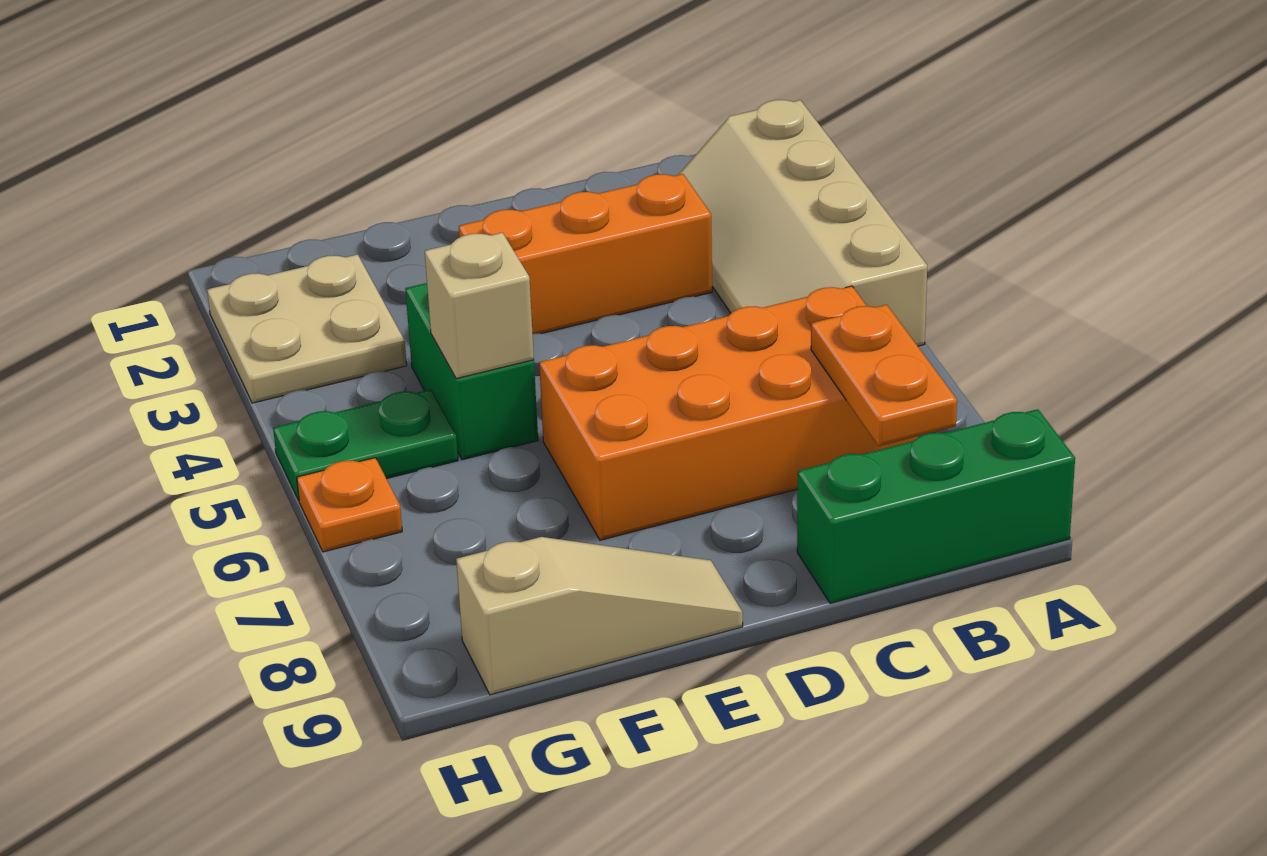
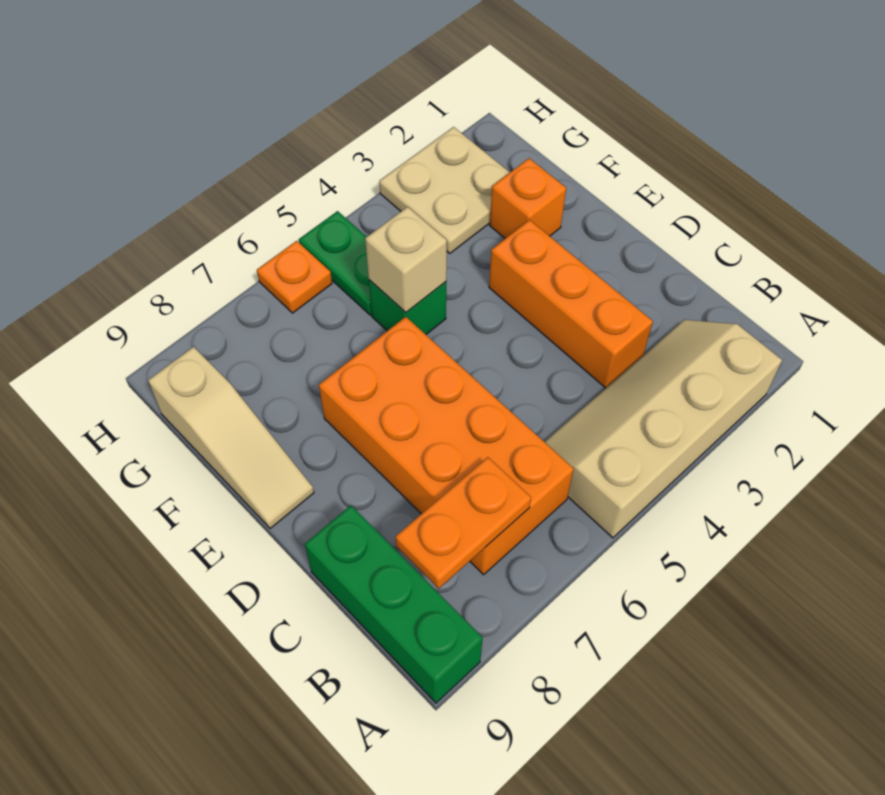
none -> orange 1x1 brick [490,158,566,238]
green 1x2 brick [405,283,538,460] -> green 1x1 brick [369,280,446,334]

